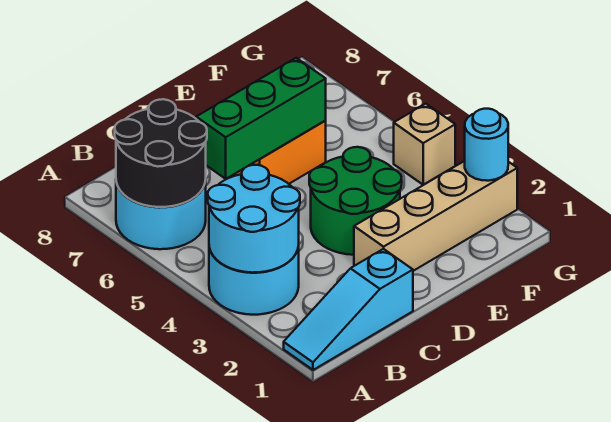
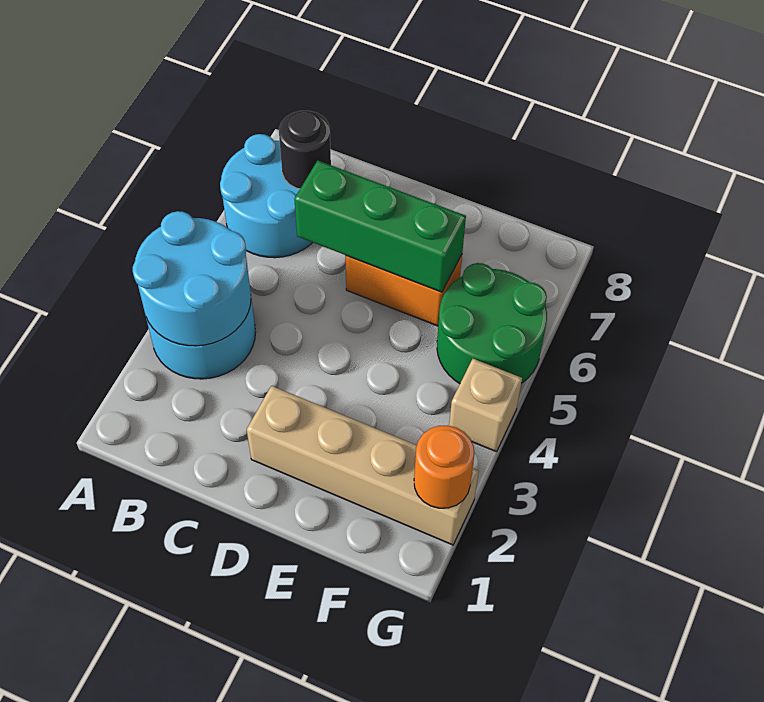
cyan 1x3 slope [284,249,413,370] -> none
black 2x2 round brick [115,99,207,207] -> black 1x1 round brick [279,111,331,189]
green 2x2 round brick [309,147,402,255] -> green 2x2 round brick moved to [437,263,547,384]
cyan 1x1 round brick [465,109,508,181] -> orange 1x1 round brick [414,426,474,508]

